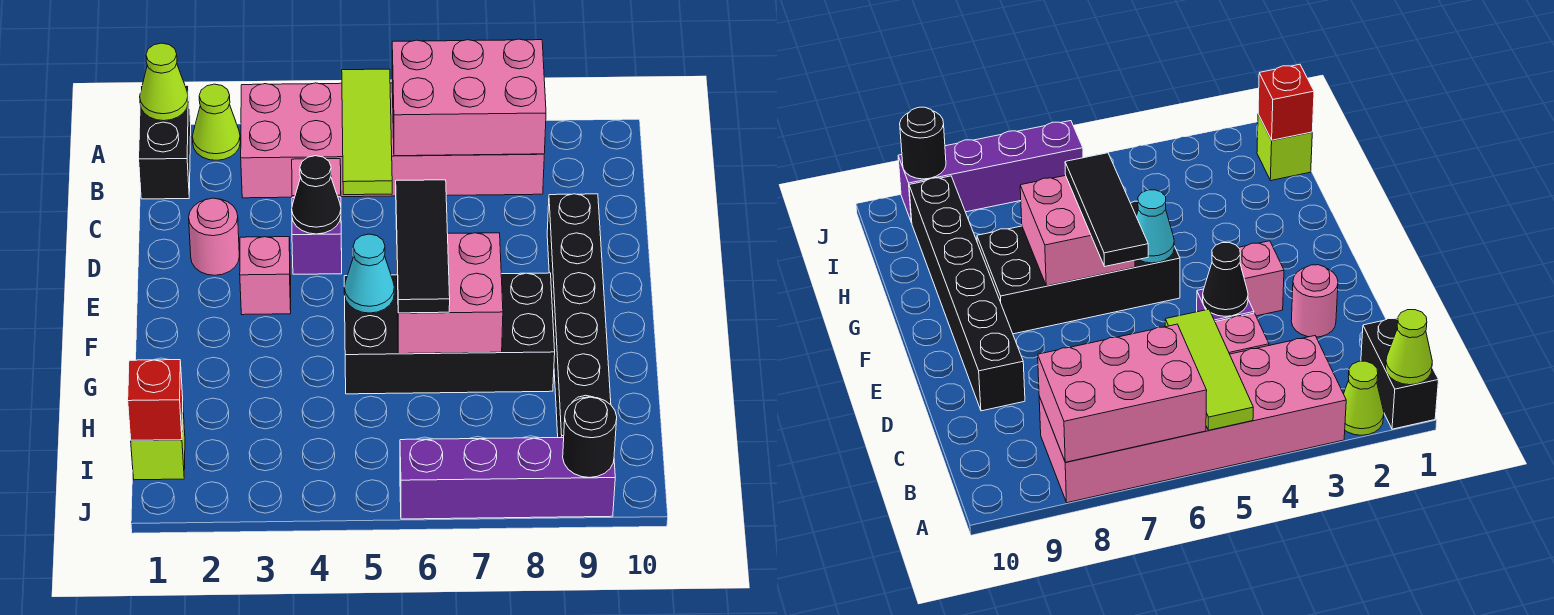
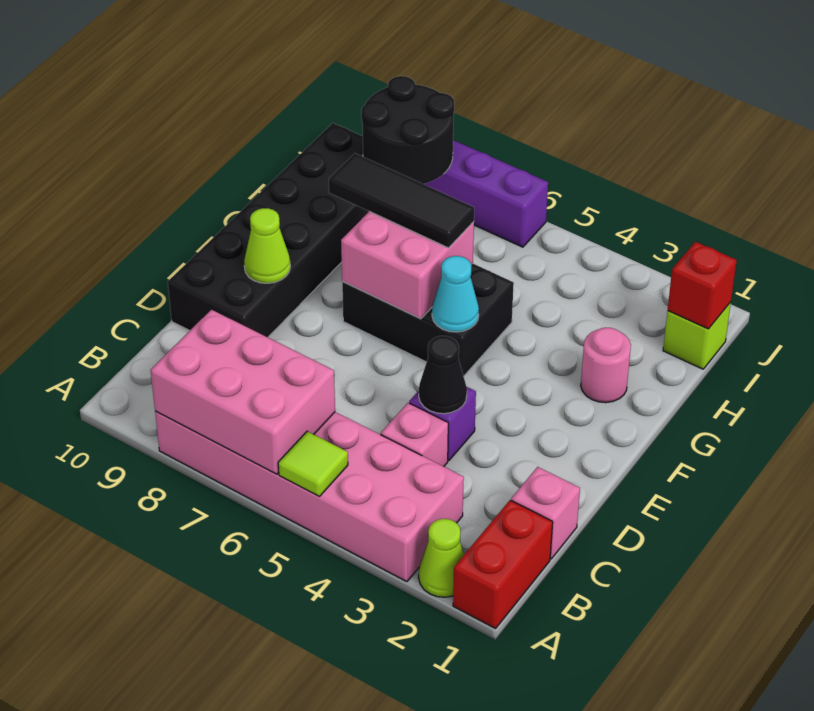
black 1x2 brick [139,85,191,199] -> red 1x2 brick [453,500,553,629]
lime 1x1 cone [140,43,188,121] -> lime 1x1 cone moved to [244,208,290,283]
lime 1x3 tile [342,69,392,195] -> lime 1x1 tile [278,431,348,496]
pink 1x1 round brick [189,198,239,275] -> pink 1x1 round brick moved to [581,327,631,403]
black 1x6 brick [547,194,611,438] -> black 2x6 brick [168,123,369,337]
pink 1x1 brick [240,237,291,315] -> pink 1x1 brick moved to [511,467,580,559]
black 1x3 tile [396,180,450,313] -> black 1x3 tile turned to [329,153,474,248]
black 2x4 brick [344,273,555,394] -> black 2x3 brick [342,263,514,376]
black 1x1 round brick [563,397,617,478] -> black 2x2 round brick [361,76,454,184]

